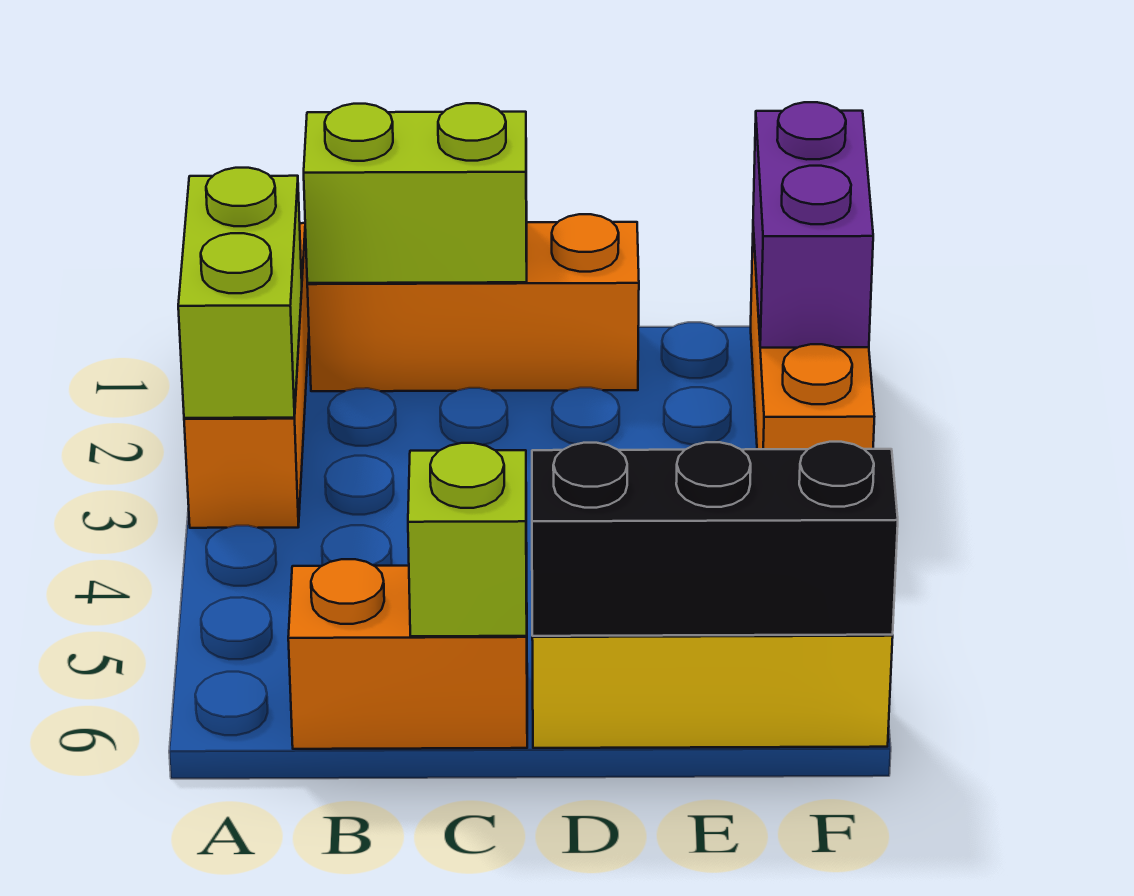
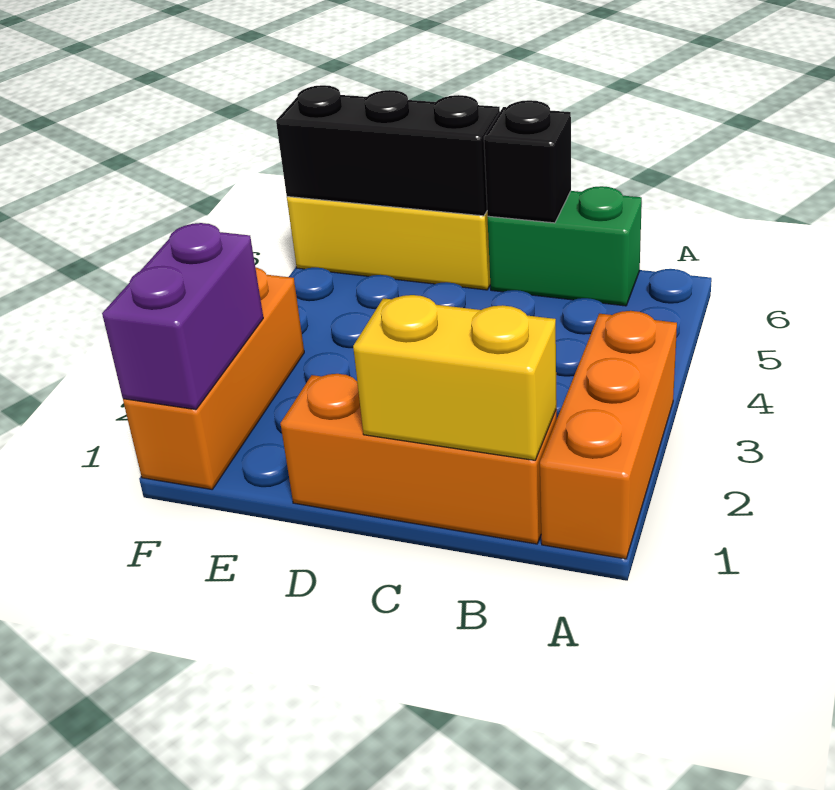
lime 1x2 brick [178,168,302,418] -> none
lime 1x2 brick [304,103,527,283] -> yellow 1x2 brick [353,295,557,460]
orange 1x2 brick [288,559,527,749] -> green 1x2 brick [488,186,642,306]
lime 1x1 brick [408,443,527,636] -> black 1x1 brick [484,100,571,223]

